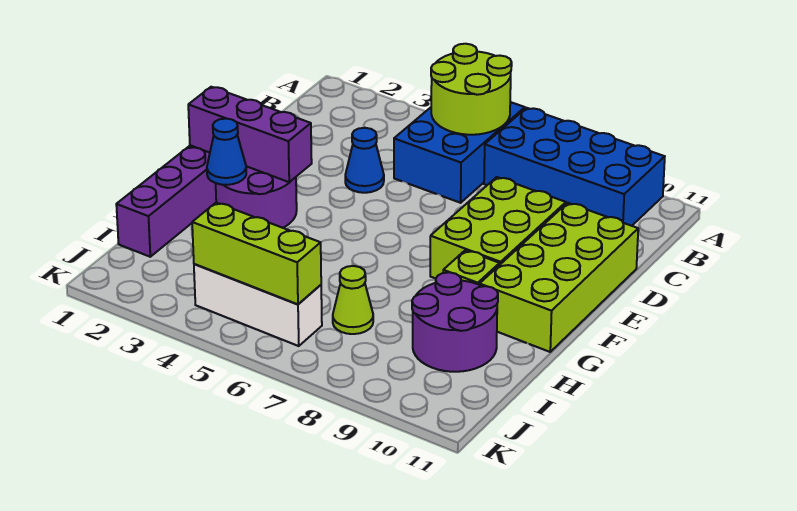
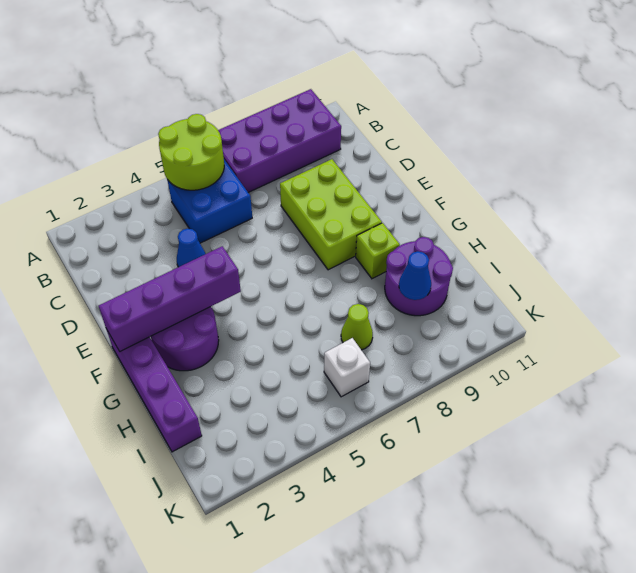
blue 2x3 brick [394,102,525,203] -> blue 2x2 brick [168,160,252,243]
blue 2x4 brick [484,108,665,226] -> purple 2x4 brick [218,89,341,192]
lime 2x4 brick [480,203,638,352] -> none
purple 1x3 brick [188,87,312,182] -> purple 1x4 brick [99,246,241,351]
blue 1x1 cone [207,119,246,185] -> blue 1x1 cone moved to [399,251,431,300]
white 1x3 brick [194,264,322,346] -> white 1x1 brick [324,338,370,397]
lime 1x3 brick [192,203,321,304] -> none

